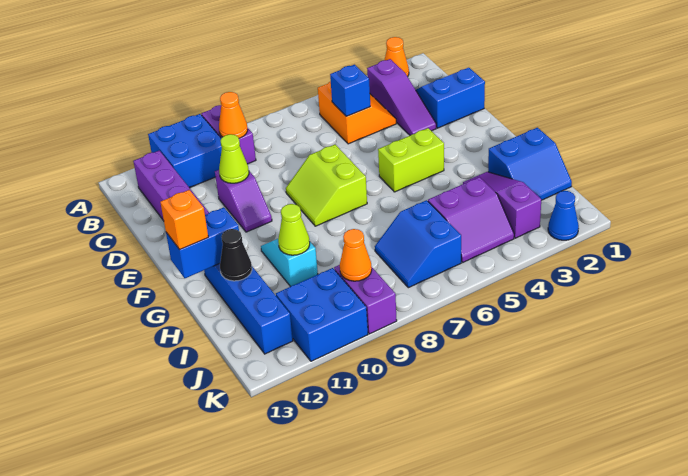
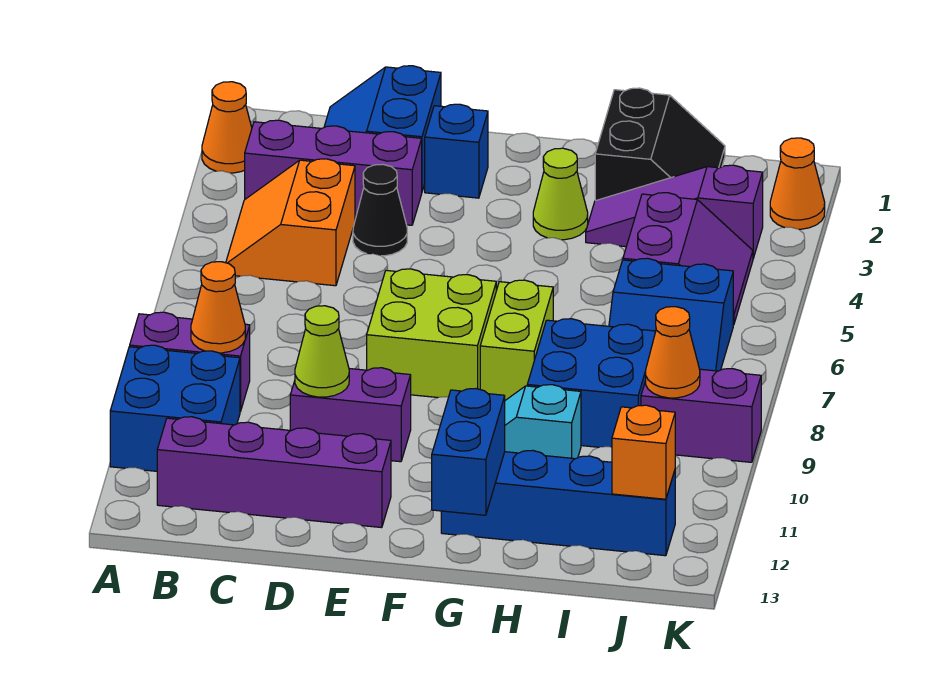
purple 1x3 slope [367,59,436,135] -> purple 1x3 brick [245,120,422,225]
orange 2x2 slope [318,81,396,144] -> orange 2x2 slope turned to [226,159,355,286]
blue 1x1 brick [330,65,370,116] -> blue 1x1 brick moved to [425,104,488,198]
purple 1x2 slope [215,170,272,232] -> purple 1x2 brick [290,368,411,462]
lime 2x2 slope [286,145,367,226] -> lime 2x2 brick [367,269,496,398]
lime 1x2 brick [378,128,444,192] -> lime 1x2 brick moved to [480,280,553,400]
orange 1x1 brick [160,190,208,250] -> orange 1x1 brick moved to [612,405,675,499]
blue 2x2 slope [488,128,572,200] -> black 2x2 slope [595,88,725,201]
lime 1x1 cone [278,204,310,255] -> lime 1x1 cone moved to [533,148,588,240]
black 1x1 cone [220,229,252,281] -> black 1x1 cone moved to [353,164,407,256]
blue 2x2 brick [276,268,368,361] -> blue 2x2 brick moved to [527,319,656,447]
blue 1x1 cone [548,191,579,240] -> orange 1x1 cone [770,138,825,229]

